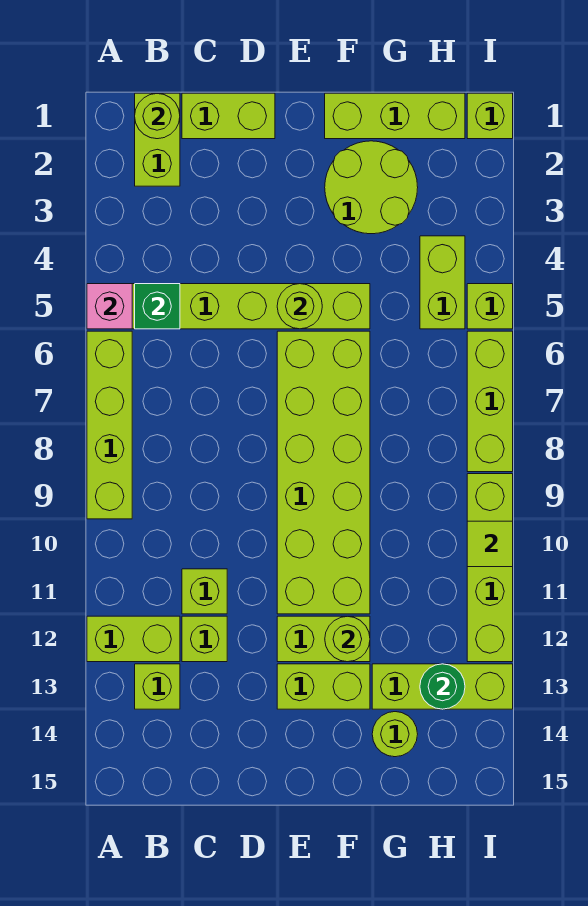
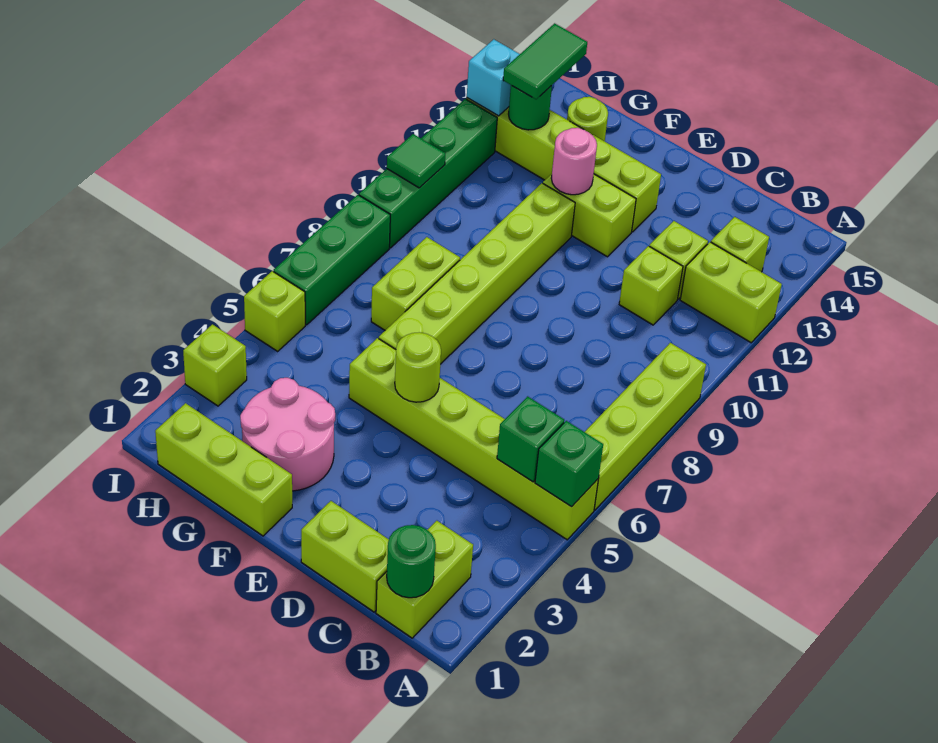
pink 1x1 brick [87,284,132,329] -> green 1x1 brick [535,421,603,506]
lime 1x1 round brick [135,93,180,139] -> green 1x1 round brick [387,525,436,598]
lime 2x6 brick [277,331,370,614] -> lime 1x6 brick [379,183,575,364]
lime 2x2 round brick [325,141,418,234] -> pink 2x2 round brick [240,378,335,491]
lime 1x1 round brick [325,616,370,662] -> pink 1x1 round brick [551,128,597,195]
lime 1x2 brick [420,236,465,329] -> lime 1x2 brick moved to [371,237,460,330]
none -> green 1x2 tile [503,23,587,99]
lime 1x1 brick [467,93,513,139] -> lime 1x1 brick moved to [183,324,247,406]
lime 1x3 brick [467,331,513,472] -> green 1x3 brick [274,195,390,325]
lime 1x4 brick [467,474,513,662] -> green 1x4 brick [359,99,497,248]
lime 1x1 tile [467,521,513,567] -> green 1x1 tile [387,134,445,188]
none -> cyan 1x1 brick [467,39,520,116]

